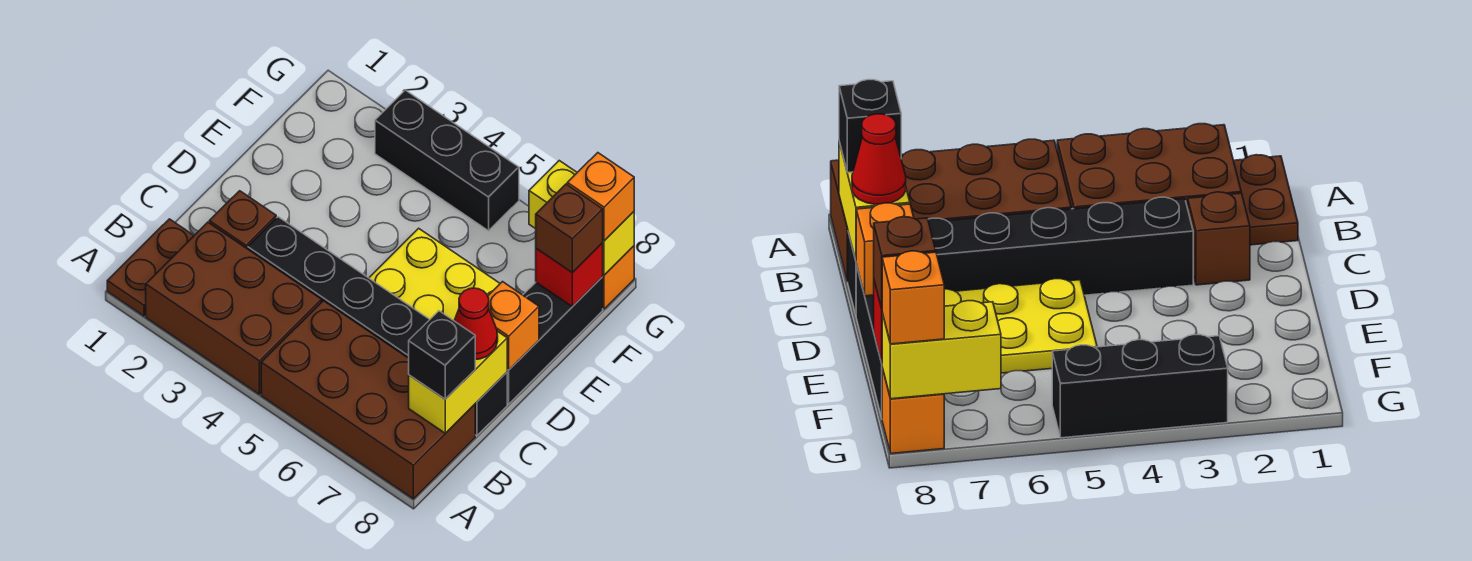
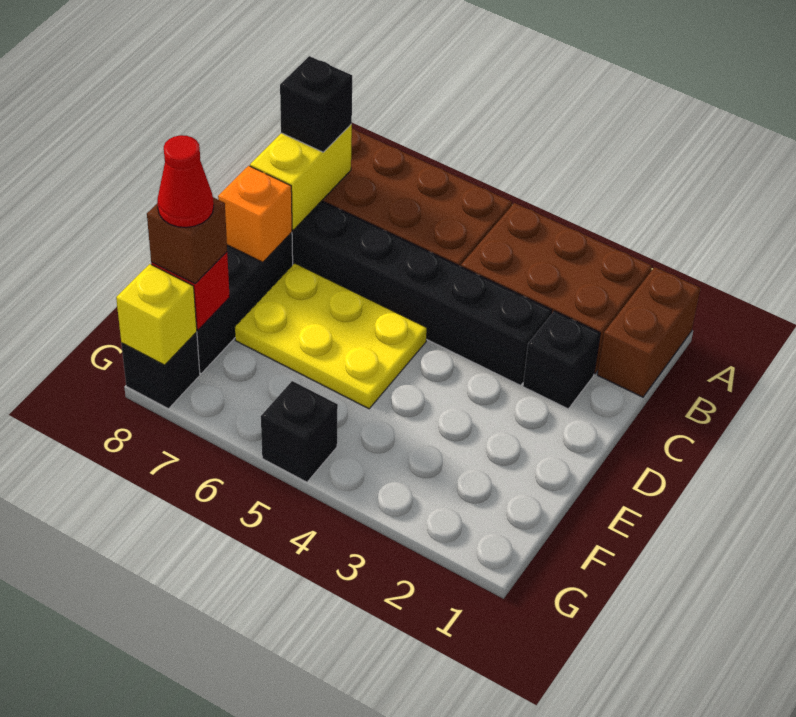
brown 1x2 plate [107,219,194,316] -> brown 1x2 brick [597,267,700,397]
brown 1x1 brick [209,191,276,249] -> black 1x1 brick [523,311,600,409]
red 1x1 cone [454,288,498,359] -> red 1x1 cone moved to [157,135,214,228]
black 1x3 brick [375,90,519,231] -> black 1x1 brick [261,381,338,482]
yellow 1x2 brick [529,161,634,275] -> yellow 1x1 brick [116,264,197,365]
orange 1x1 brick [603,246,634,309] -> black 1x1 brick [121,332,200,409]
orange 1x1 brick [567,153,634,241] -> none

